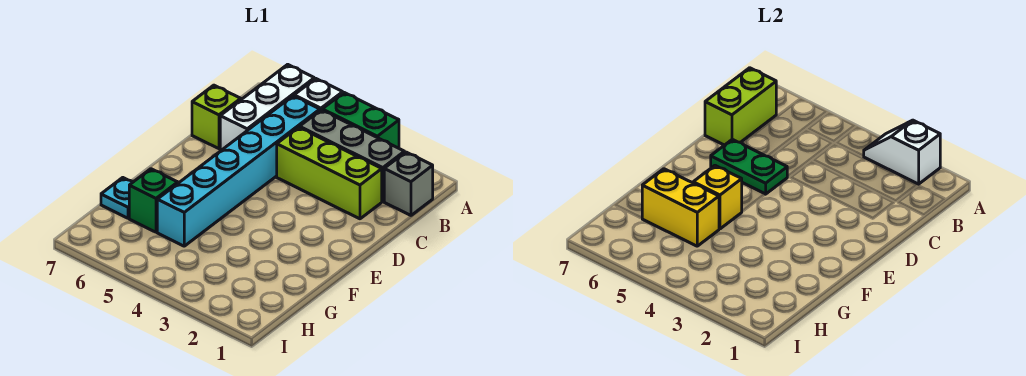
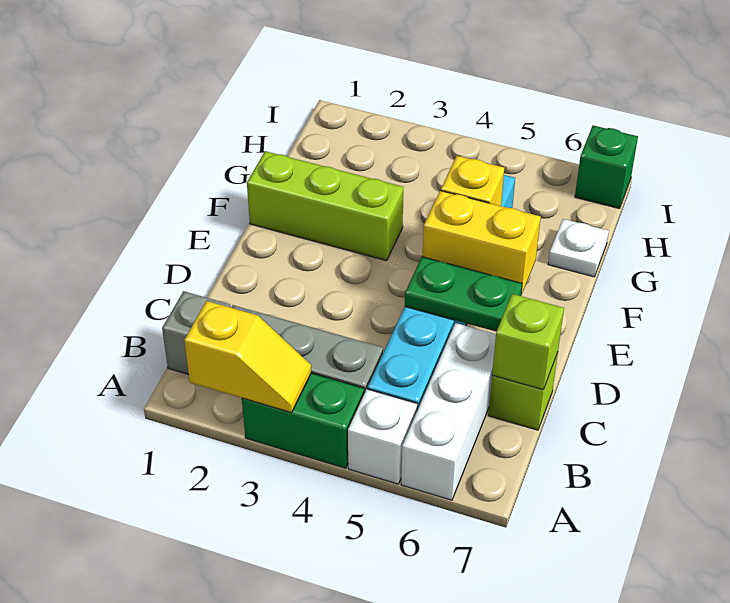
white 1x2 slope [864,120,940,184] -> yellow 1x2 slope [184,301,312,413]
lime 1x2 brick [705,68,776,145] -> lime 1x1 brick [492,294,564,390]
lime 1x3 brick [277,127,382,219] -> lime 1x3 brick moved to [247,151,403,261]
yellow 1x2 brick [642,169,719,246] -> yellow 1x2 brick moved to [422,191,541,295]
green 1x1 brick [129,169,178,232] -> green 1x1 brick moved to [575,125,638,209]
cyan 1x1 plate [101,178,133,218] -> white 1x1 plate [548,219,609,277]

